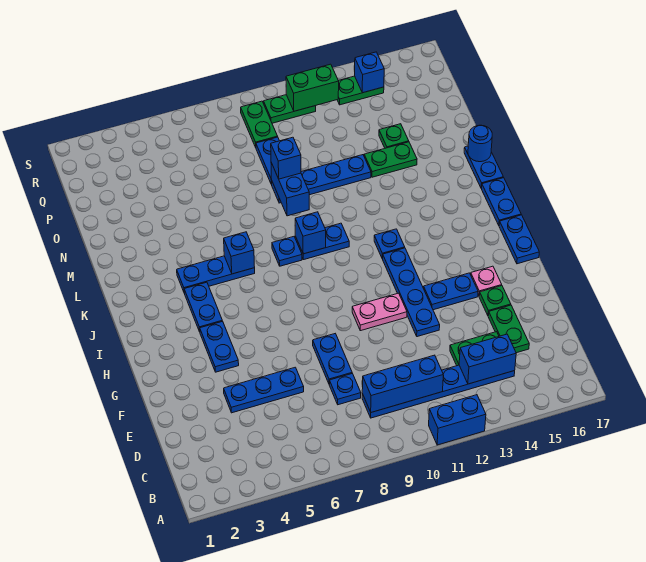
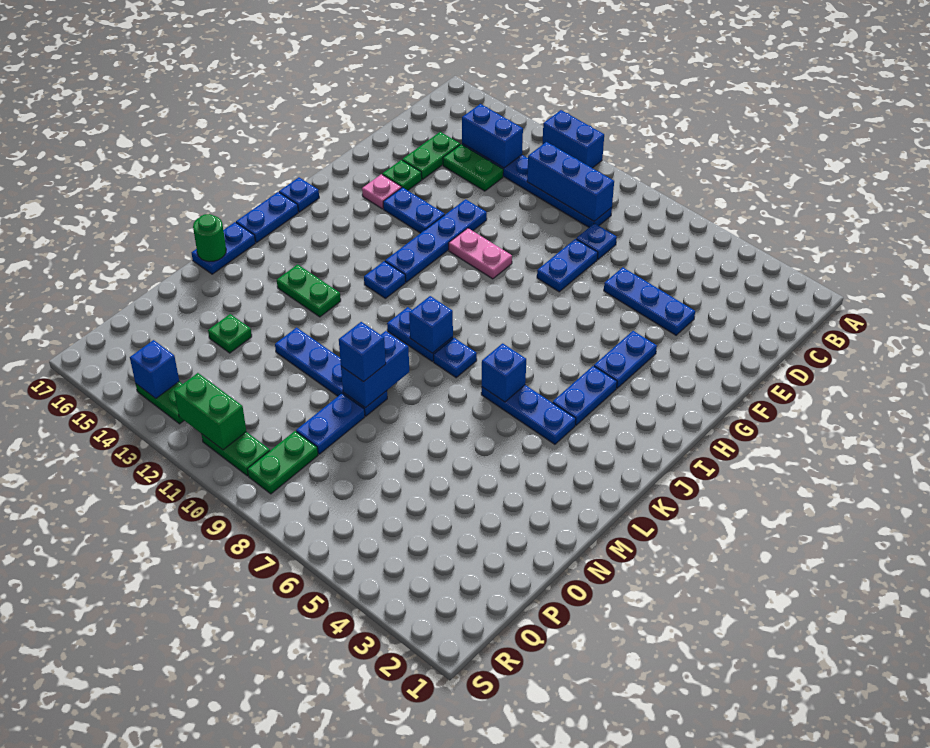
blue 1x2 plate [499,215,539,264] -> blue 1x1 plate [279,177,319,212]
blue 1x1 round brick [468,125,492,162] -> green 1x1 round brick [193,214,226,262]
green 1x2 plate [364,142,417,177] -> green 1x2 plate moved to [277,264,341,317]

